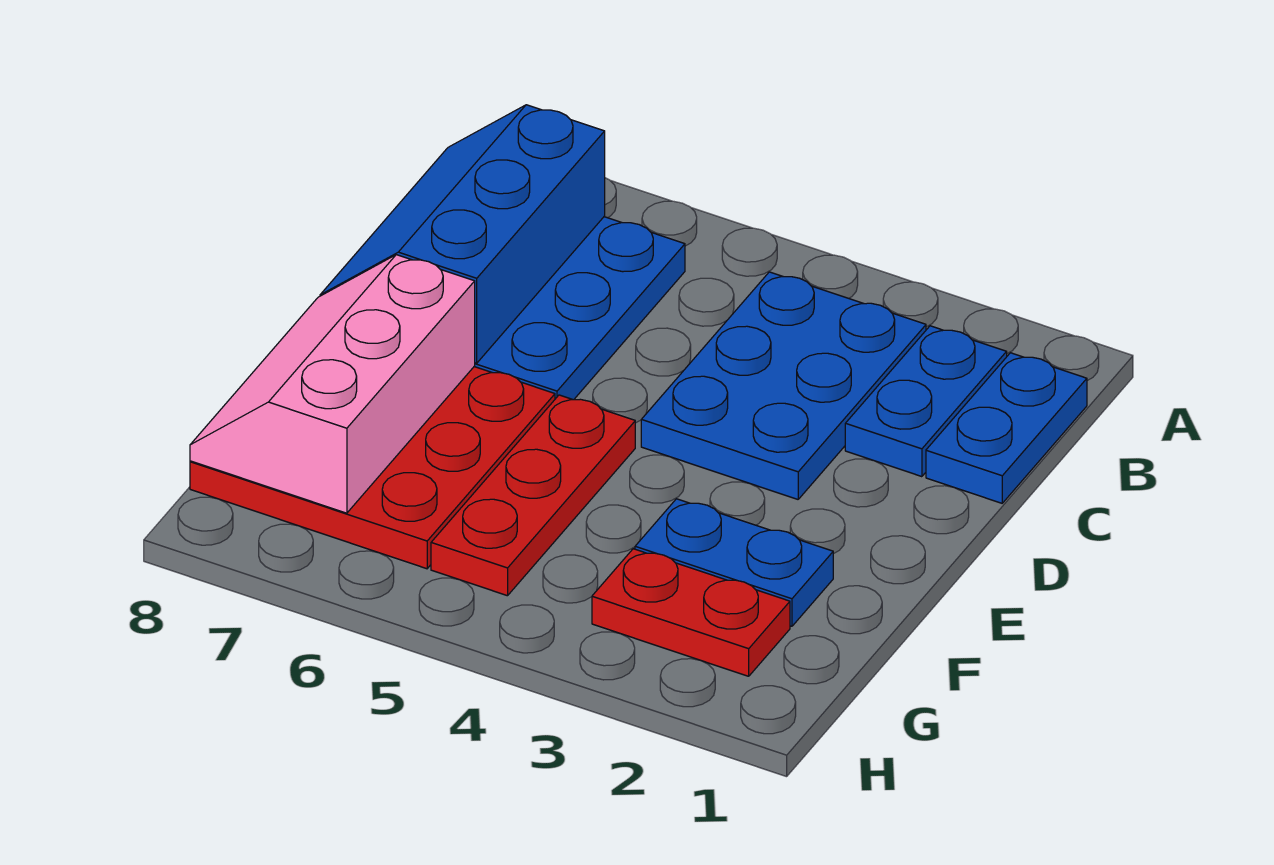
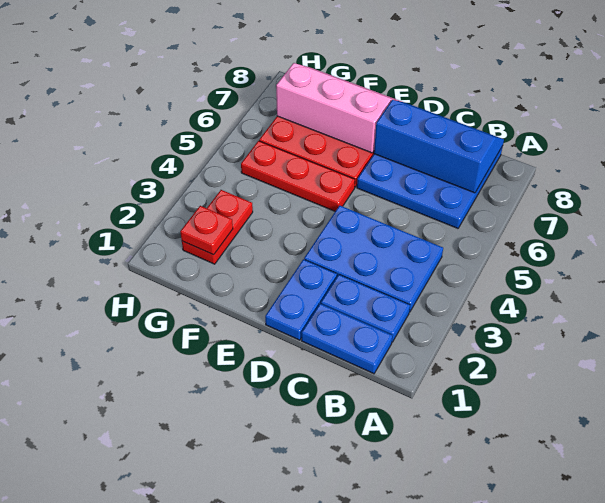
blue 1x2 plate [635,499,833,626] -> blue 1x2 plate moved to [265,259,337,340]
none -> red 1x1 plate [180,206,233,255]

